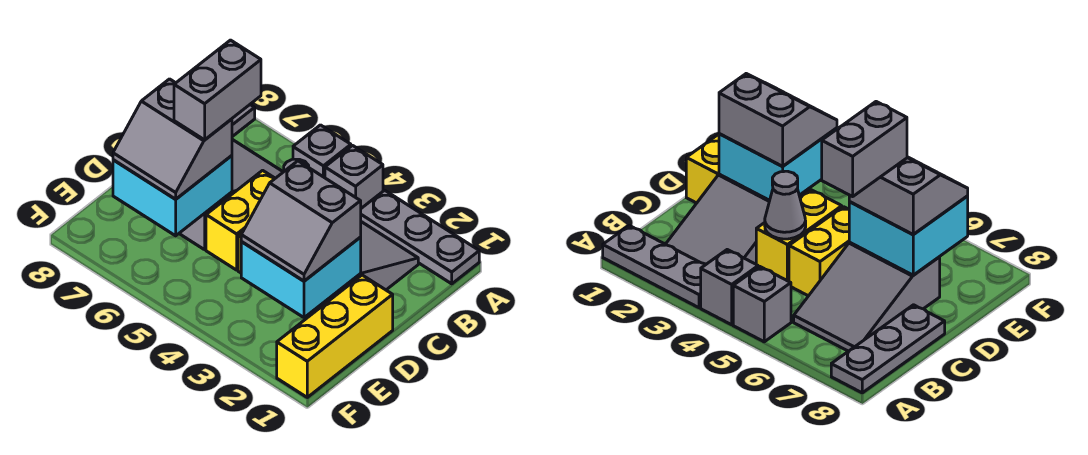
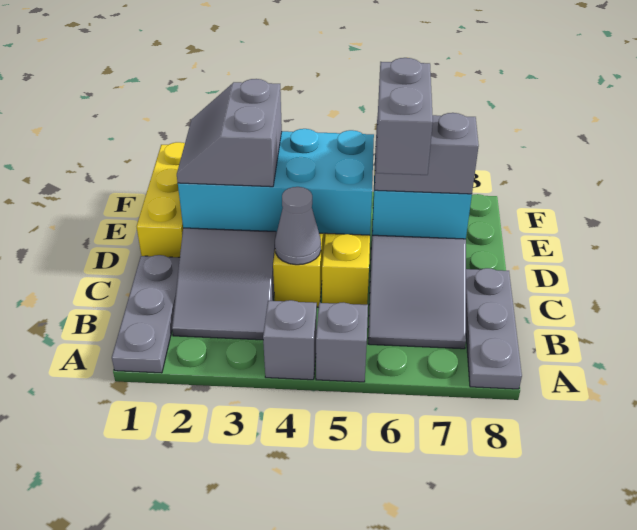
grey 1x3 plate [361,190,479,284] -> grey 1x3 plate turned to [112,255,180,373]
cyan 2x2 brick [241,238,361,318] -> cyan 2x4 brick [178,129,374,235]
grey 2x2 slope [241,161,361,281] -> grey 2x2 slope turned to [177,79,282,187]

